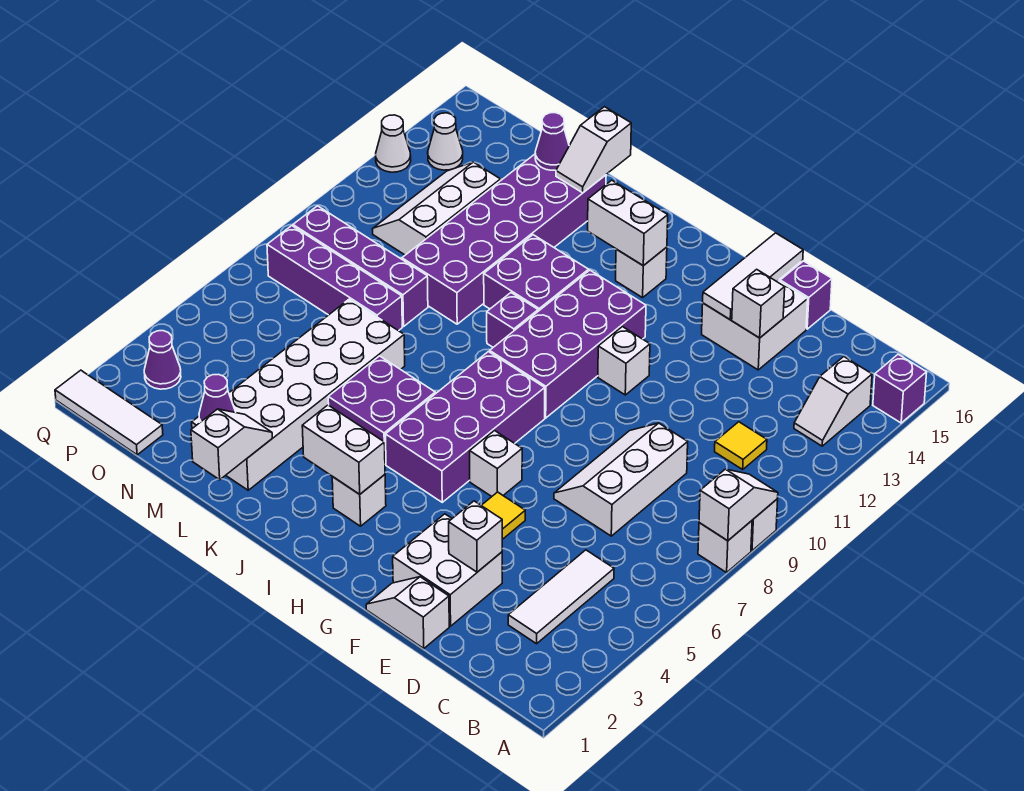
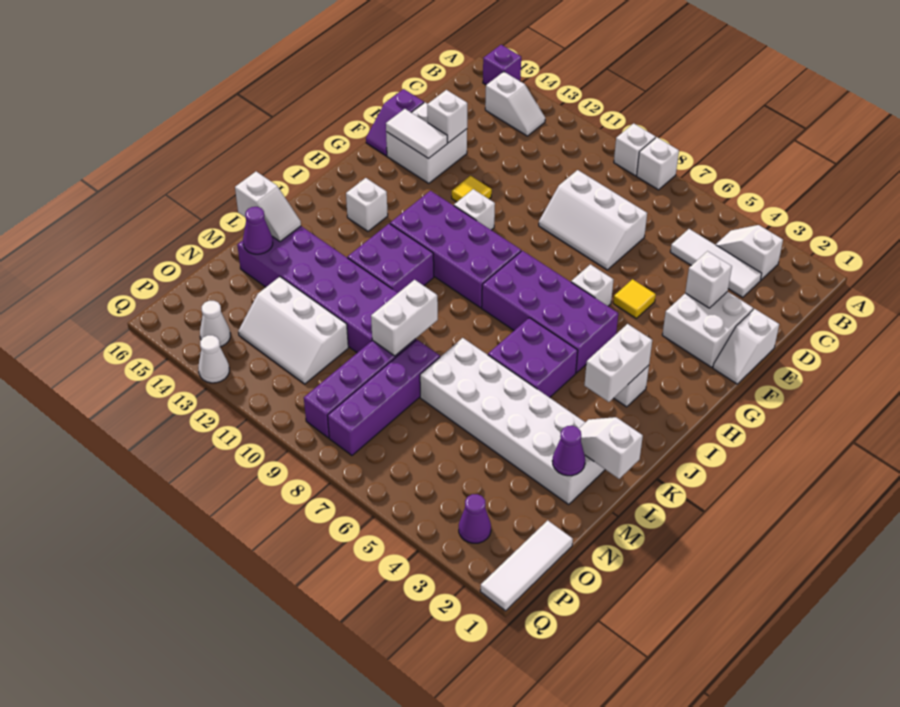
white 1x2 slope [699,469,778,541] -> white 1x2 slope moved to [716,225,783,280]
yellow 1x1 tile [715,422,767,469] -> yellow 1x1 tile moved to [452,176,492,202]
white 1x3 tile [703,233,803,319] -> white 1x2 tile [386,109,447,159]
white 1x2 brick [588,180,668,266] -> white 1x2 brick moved to [371,280,438,356]
purple 1x1 brick [487,293,538,347] -> none

